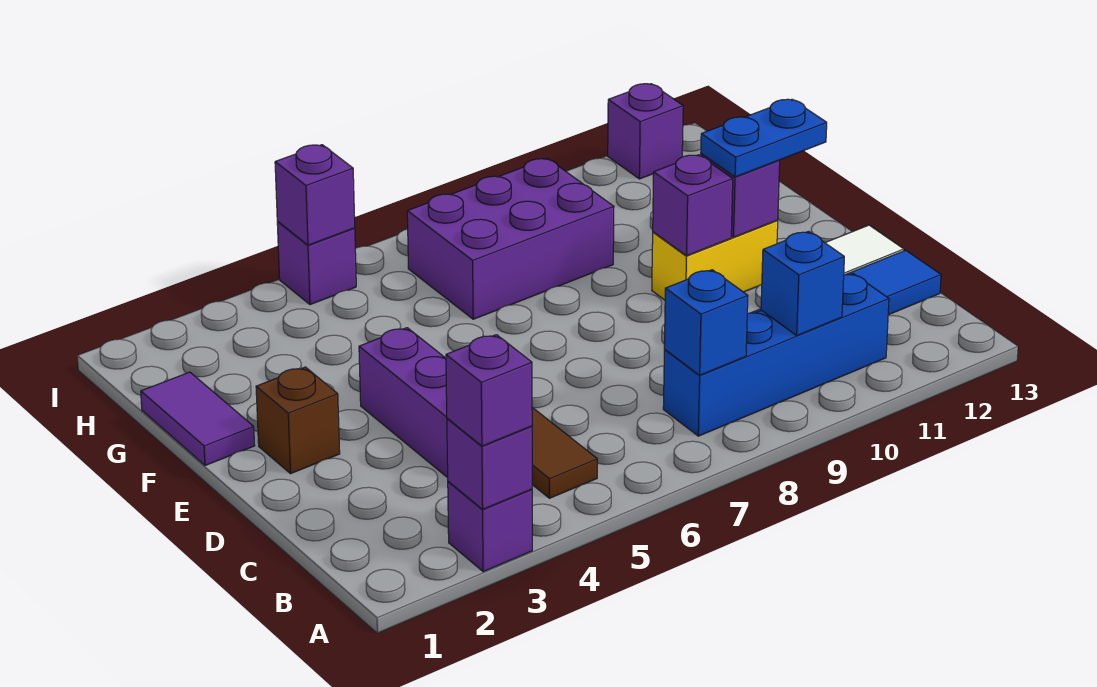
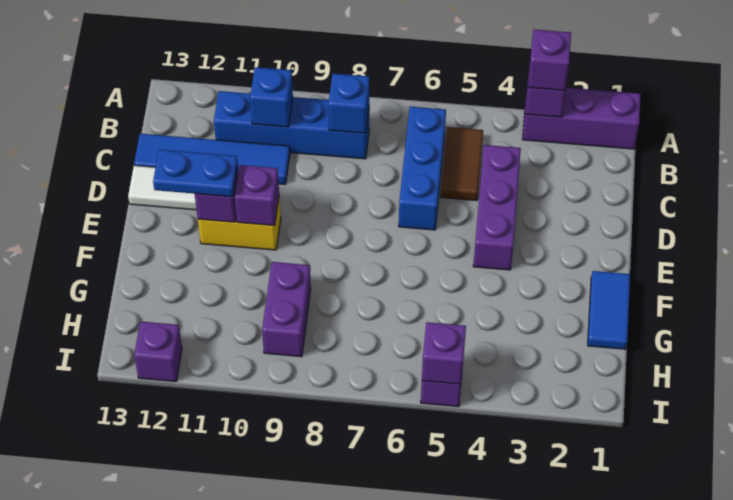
purple 1x1 brick [448,482,532,572] -> purple 1x3 brick [522,88,641,149]
none -> blue 1x3 brick [399,107,446,230]
brown 1x1 brick [256,367,340,474] -> none
purple 1x2 tile [141,372,255,466] -> blue 1x2 tile [588,271,630,349]
purple 2x3 brick [407,158,614,319] -> purple 1x2 brick [262,262,311,357]

